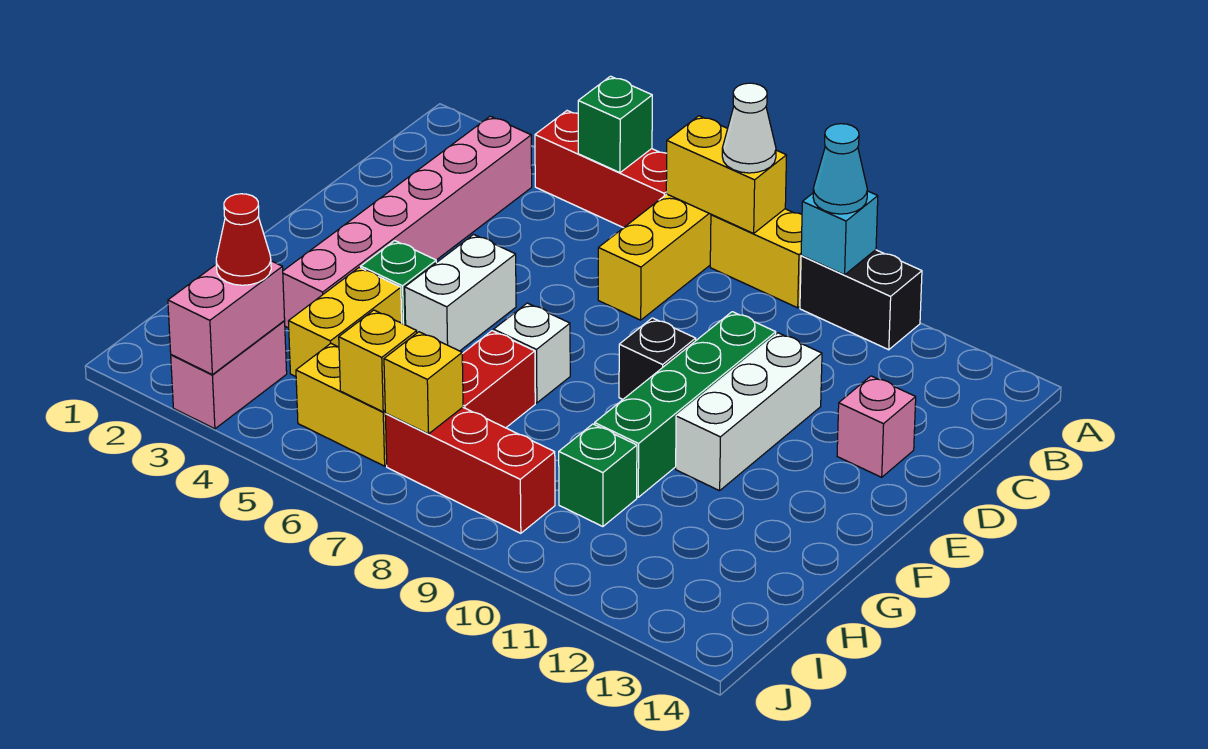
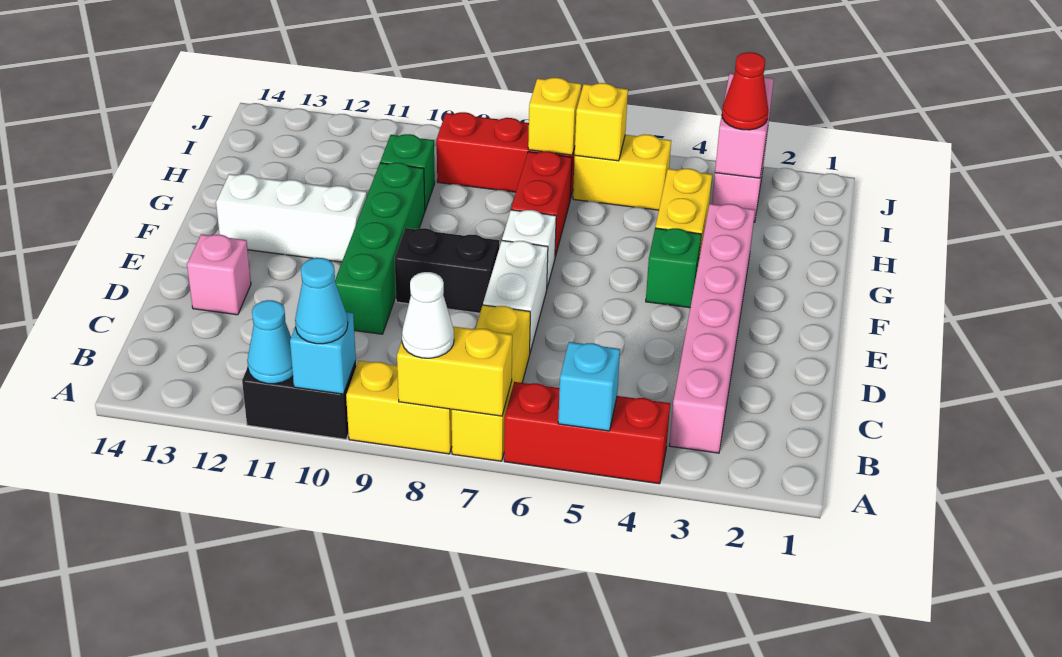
green 1x1 brick [578,76,652,173] -> cyan 1x1 brick [558,342,620,431]
none -> cyan 1x1 cone [247,300,293,384]
white 1x3 brick [676,333,822,491] -> white 1x3 brick turned to [216,174,367,262]
white 1x2 brick [405,234,516,351] -> white 1x2 brick moved to [483,241,548,352]
black 1x1 brick [619,318,696,399] -> black 1x2 brick [395,228,499,313]

